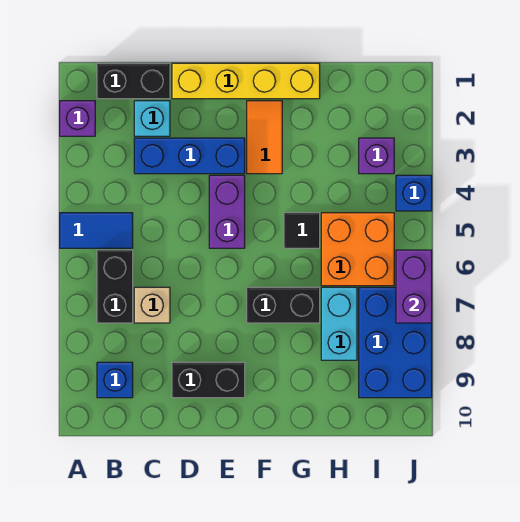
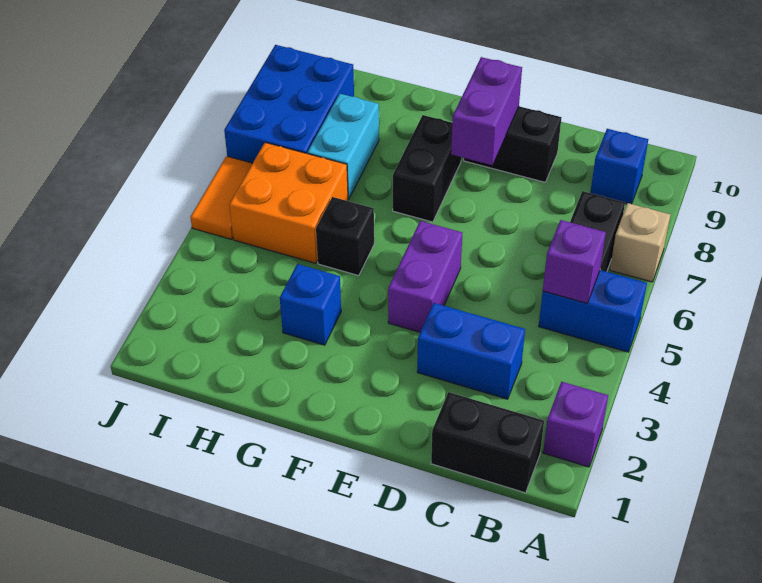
blue 1x2 tile [60,213,133,248] -> blue 1x2 brick [539,270,647,352]
cyan 1x1 brick [134,101,170,136] -> none
blue 1x3 brick [134,138,245,174] -> blue 1x2 brick [417,303,525,399]
tan 1x1 brick [134,287,170,323] -> tan 1x1 brick moved to [610,203,670,282]
yellow 1x4 brick [172,63,320,99] -> none
orange 1x2 tile [247,101,282,174] -> orange 1x2 tile moved to [190,156,253,239]
black 1x2 brick [247,287,320,323] -> black 1x2 brick turned to [393,115,461,222]
black 1x1 tile [284,213,320,248] -> black 1x1 brick [316,197,374,276]
purple 1x1 brick [359,138,394,174] -> purple 1x1 brick moved to [543,220,606,303]
blue 1x1 brick [396,175,432,211] -> blue 1x1 brick moved to [280,264,341,345]
purple 1x2 brick [396,250,432,323] -> purple 1x2 brick moved to [451,57,522,165]

